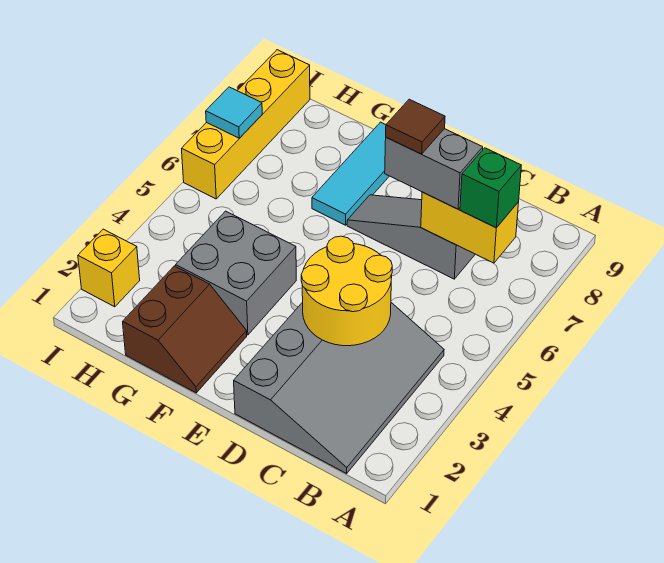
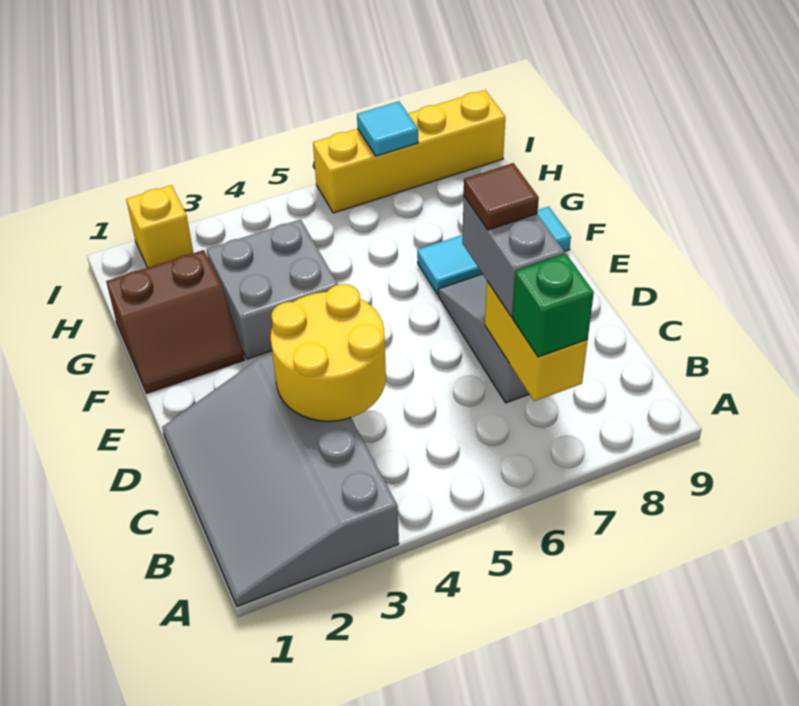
grey 3x4 slope [234,302,444,473] -> grey 3x4 slope turned to [162,354,399,606]

